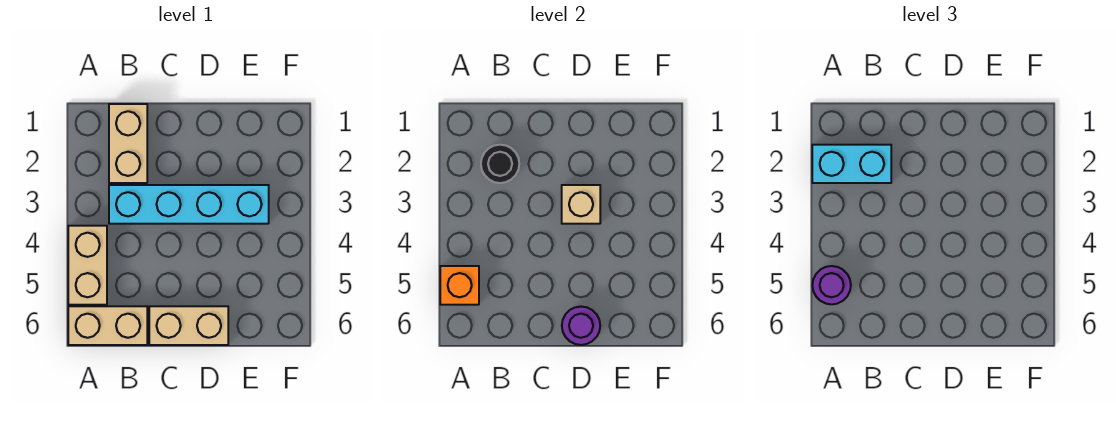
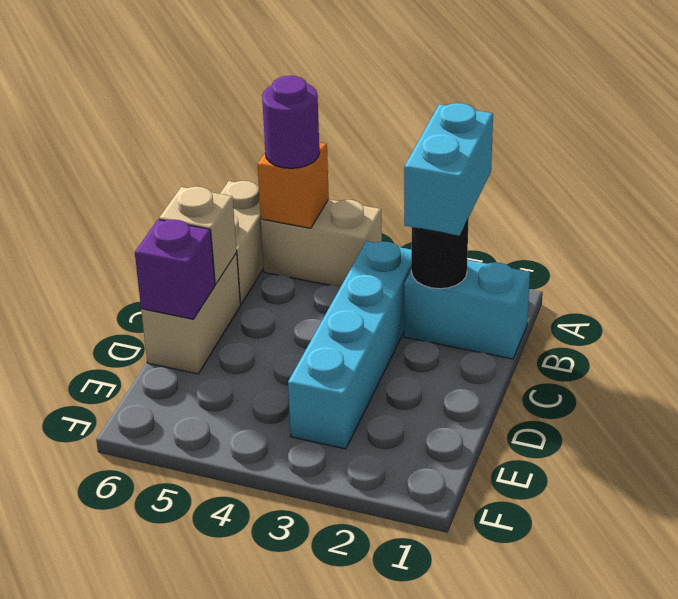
tan 1x2 brick [109,104,147,183] -> cyan 1x2 brick [404,260,530,359]
tan 1x1 brick [562,185,600,224] -> tan 1x1 brick moved to [159,187,237,284]
purple 1x1 round brick [562,307,600,345] -> purple 1x1 brick [135,220,215,319]

